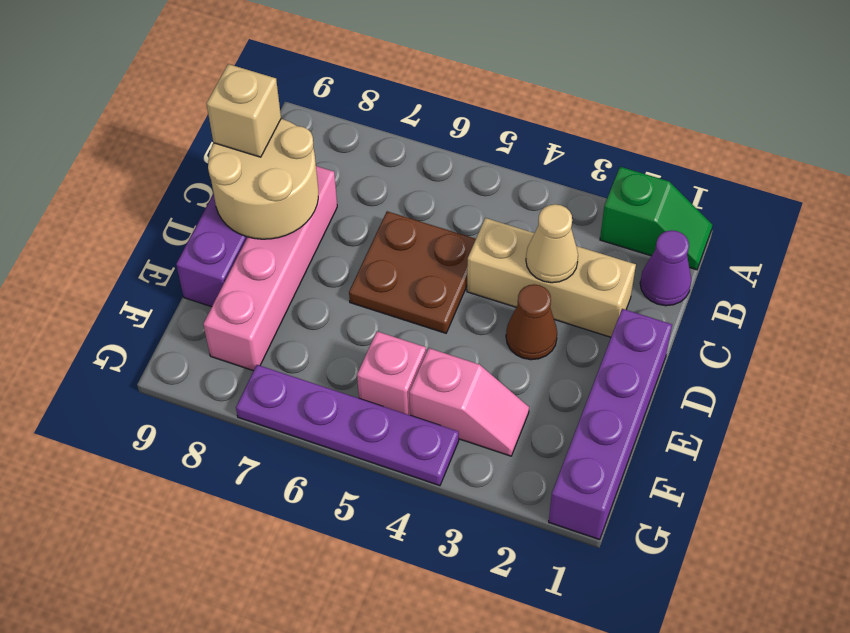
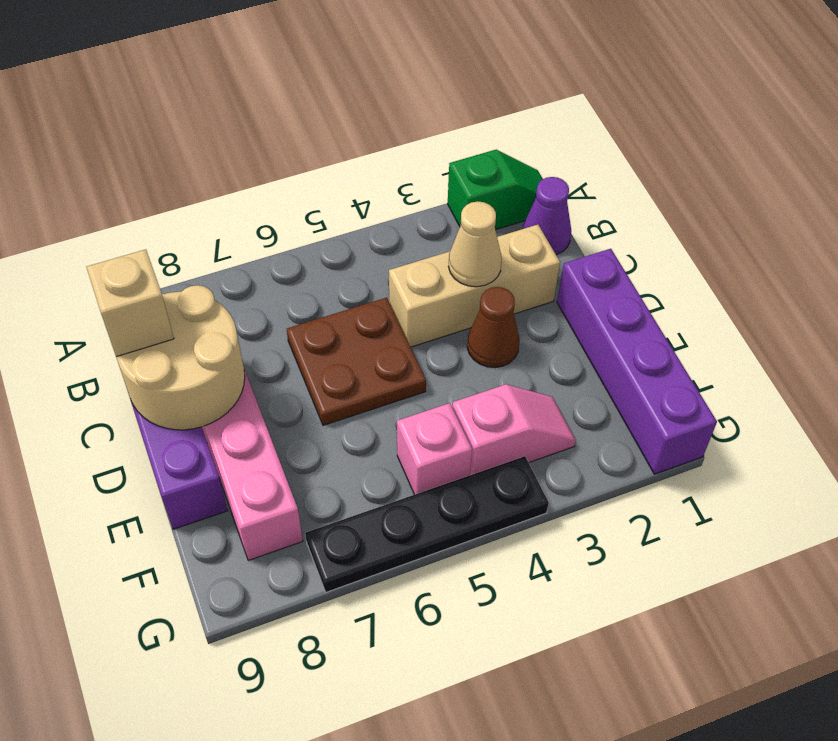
purple 1x4 plate [236,365,459,486] -> black 1x4 plate [305,456,549,592]

